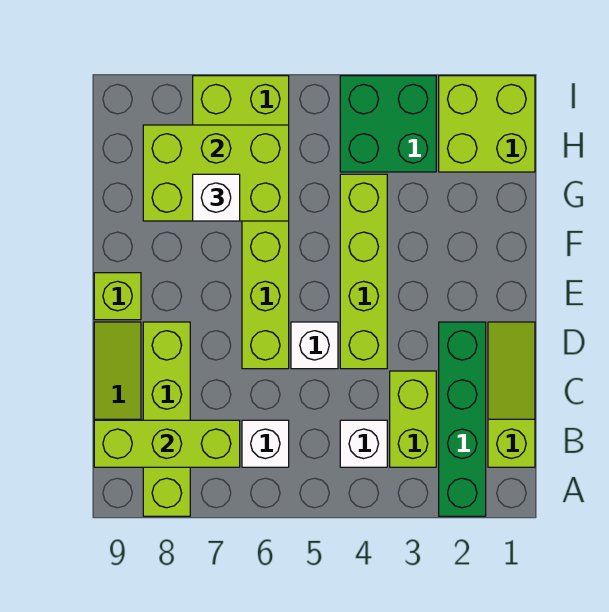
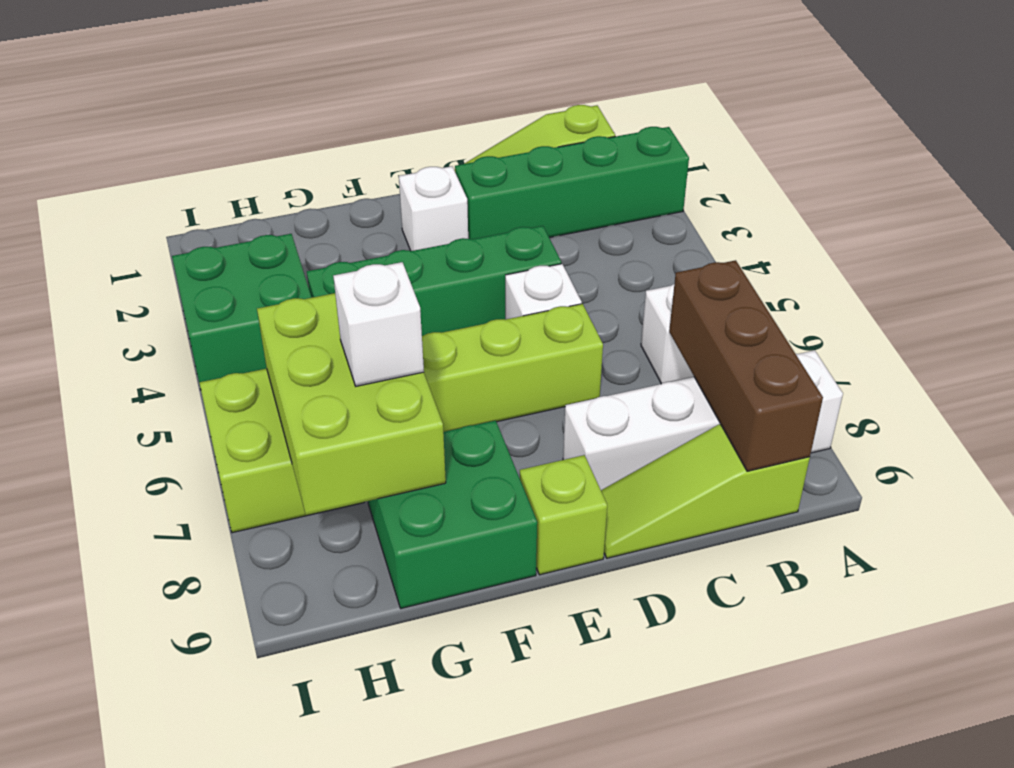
lime 1x4 brick [143,322,190,516] -> white 1x4 brick [563,350,843,490]
lime 1x2 brick [390,371,436,467] -> none
white 1x1 brick [340,420,387,467] -> white 1x1 brick moved to [399,166,468,251]
lime 1x3 brick [94,420,240,467] -> brown 1x3 brick [669,260,823,471]
lime 1x4 brick [340,174,387,369] -> green 1x4 brick [307,226,561,336]
none -> green 2x2 brick [368,420,537,609]
lime 2x2 brick [439,76,535,172] -> none

